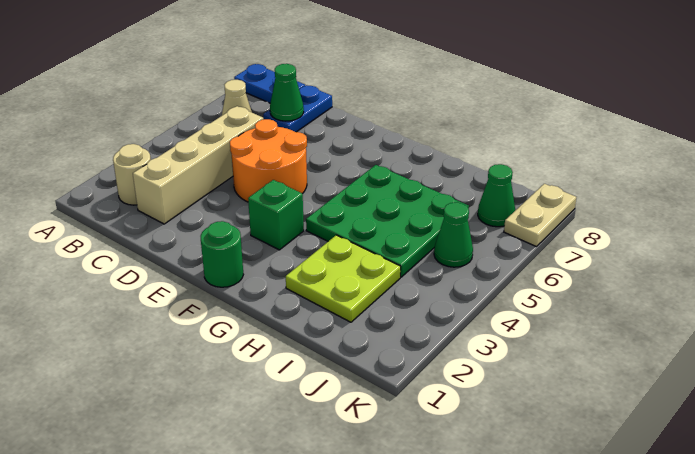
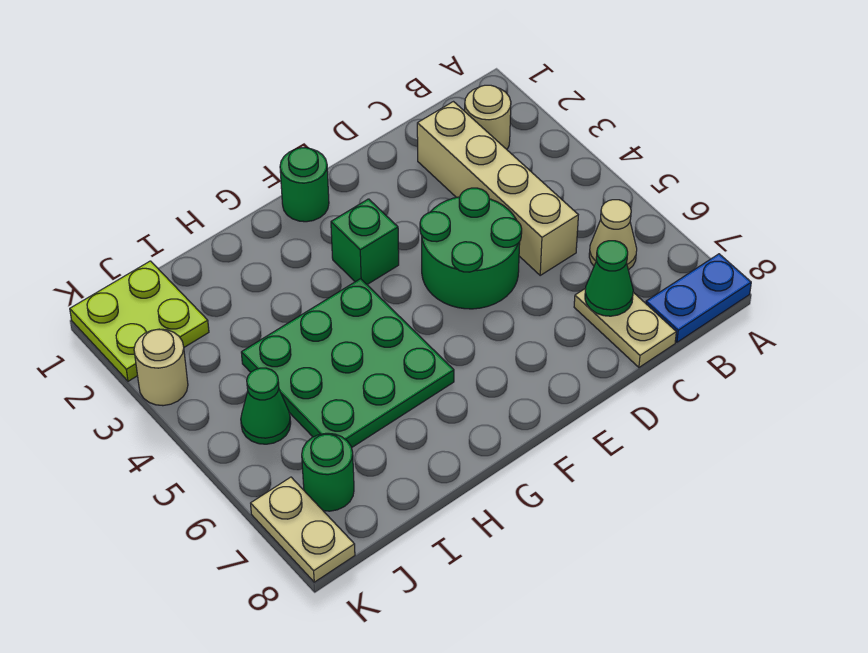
blue 1x2 plate [263,85,332,132] -> tan 1x2 plate [574,288,676,367]
orange 2x2 round brick [230,119,307,202] -> green 2x2 round brick [420,188,522,309]
lime 2x2 plate [286,235,401,322] -> lime 2x2 plate moved to [70,261,209,381]
green 1x1 cone [478,164,515,227] -> green 1x1 round brick [302,433,354,511]
none -> tan 1x1 round brick [134,329,188,406]

